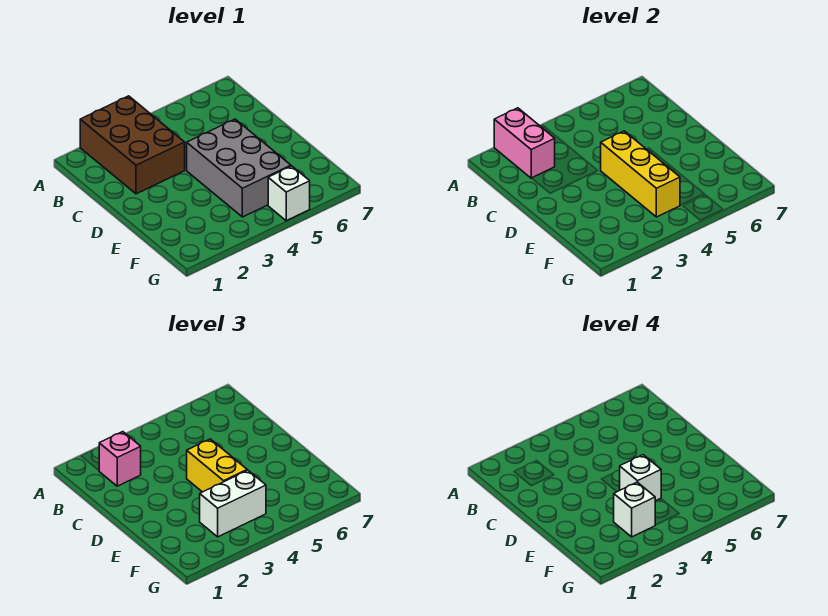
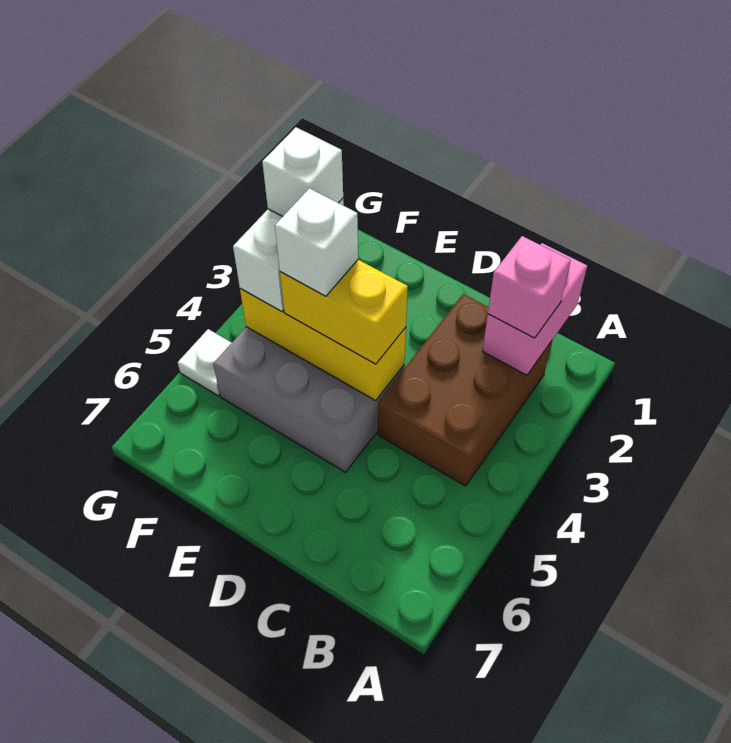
brown 2x3 brick [80,96,185,194] -> brown 2x3 brick turned to [378,294,552,486]
pink 1x2 brick [494,108,555,178] -> pink 1x2 brick turned to [482,243,587,375]
white 1x1 brick [268,166,310,221] -> white 1x1 plate [178,329,231,396]

